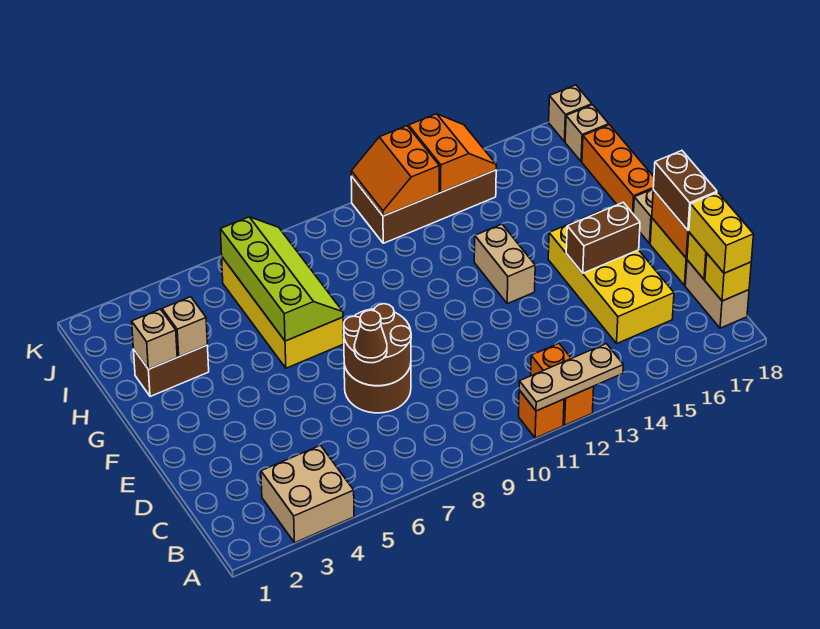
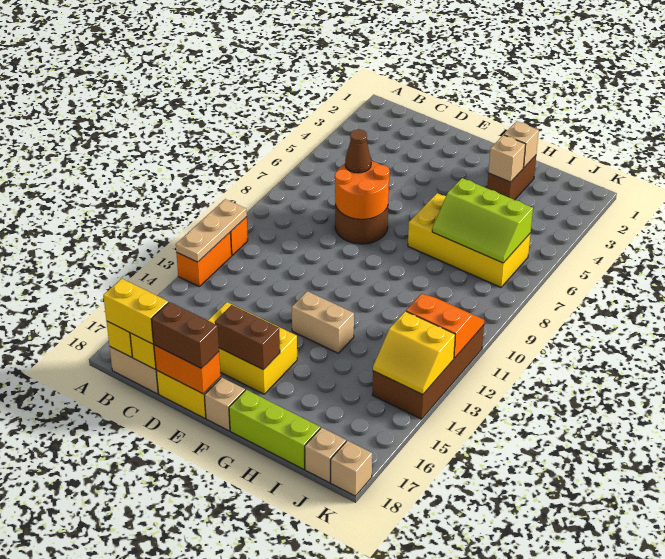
tan 2x2 brick [261,445,354,543] -> none
orange 1x2 brick [531,344,594,425] -> orange 1x2 brick turned to [176,233,232,286]
yellow 2x4 brick [548,209,674,343] -> yellow 2x3 brick [208,302,297,394]
brown 2x2 round brick [343,304,411,386] -> orange 2x2 round brick [335,161,390,219]
brown 1x2 brick [566,202,640,273] -> brown 1x2 brick turned to [215,305,280,370]
lime 2x4 slope [220,217,343,341] -> lime 2x3 slope [432,178,533,263]
orange 1x3 brick [582,125,654,214] -> lime 1x3 brick [229,390,320,469]
orange 2x2 slope [409,114,496,192] -> yellow 2x2 slope [373,311,455,395]

